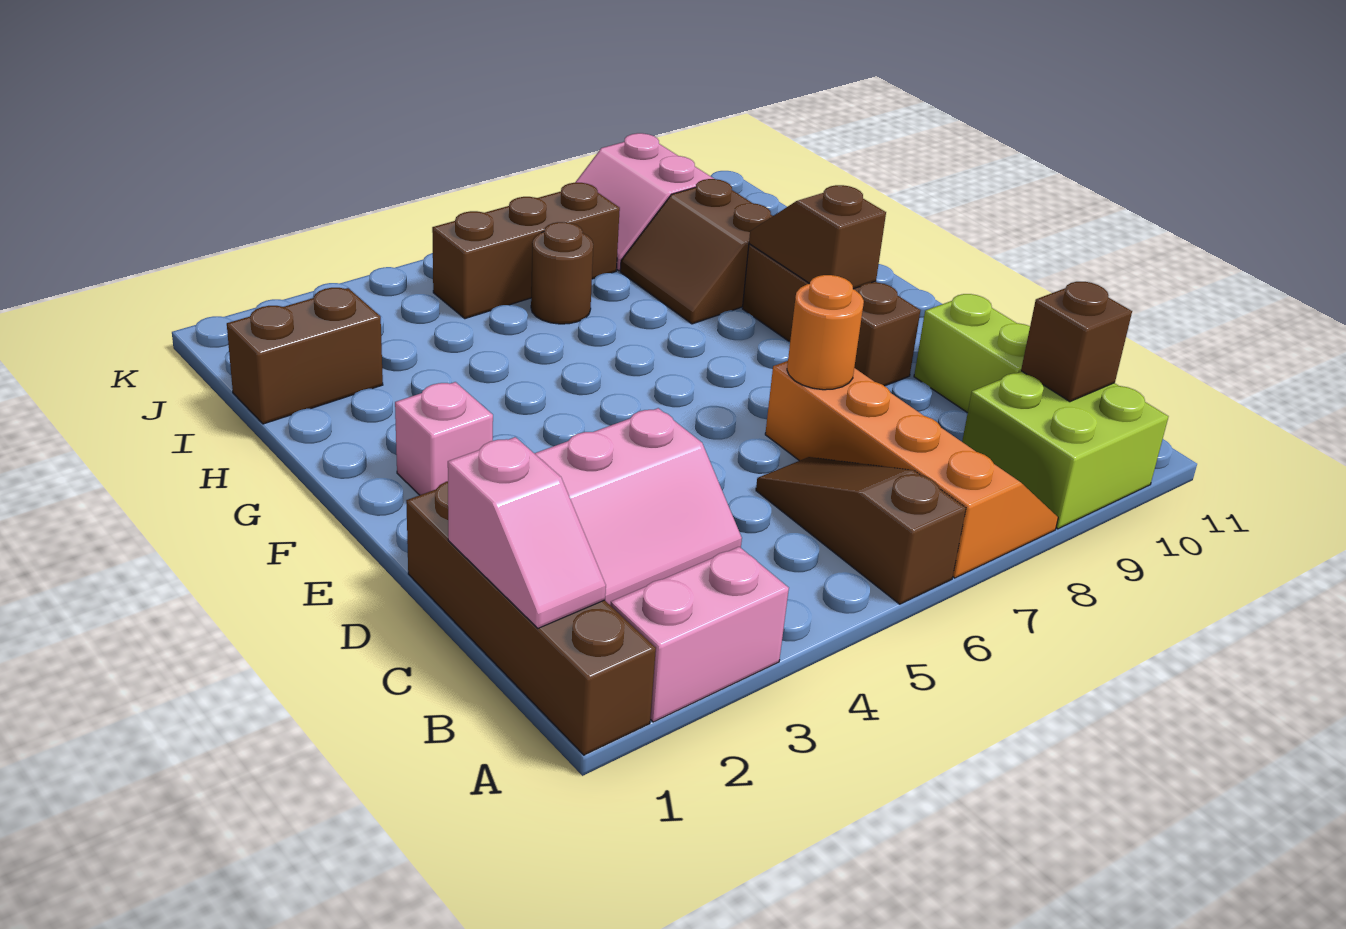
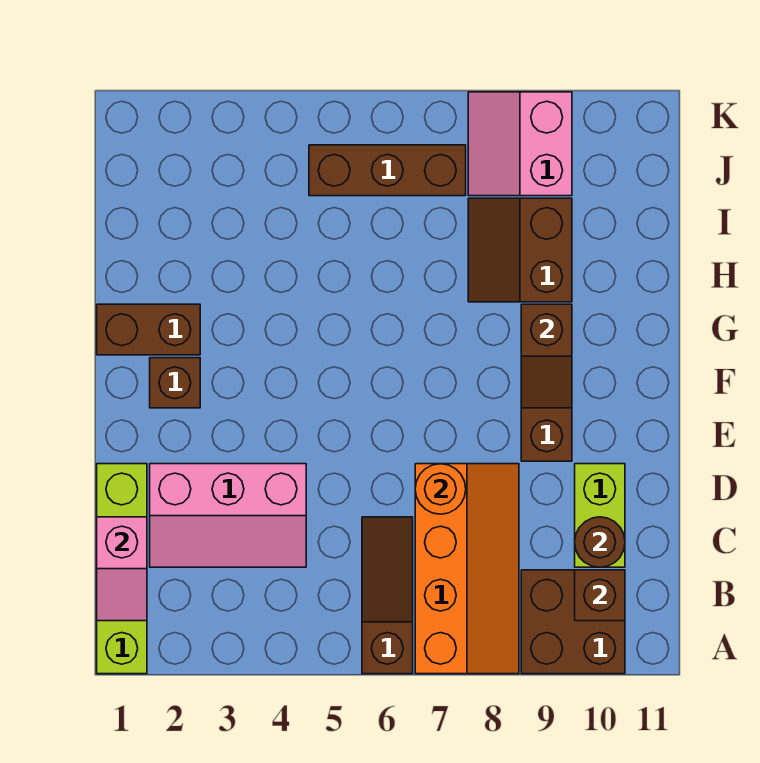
brown 1x4 brick [406,481,656,755] -> lime 1x4 brick [97,464,147,674]
pink 1x2 brick [611,547,789,722] -> none
lime 2x2 brick [962,371,1168,529] -> brown 2x2 brick [521,570,625,674]
pink 1x1 brick [395,382,493,495] -> brown 1x1 brick [150,358,200,408]
brown 1x2 slope [749,185,886,289] -> brown 1x2 slope turned to [521,304,572,408]
brown 1x2 brick [227,288,383,424] -> brown 1x2 brick moved to [97,304,200,355]
brown 1x1 round brick [531,222,593,324] -> brown 1x1 round brick moved to [575,517,625,567]

